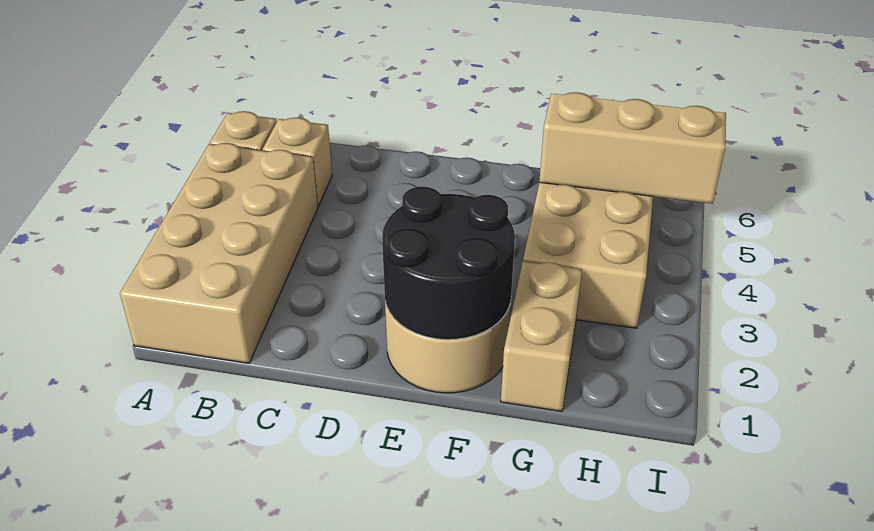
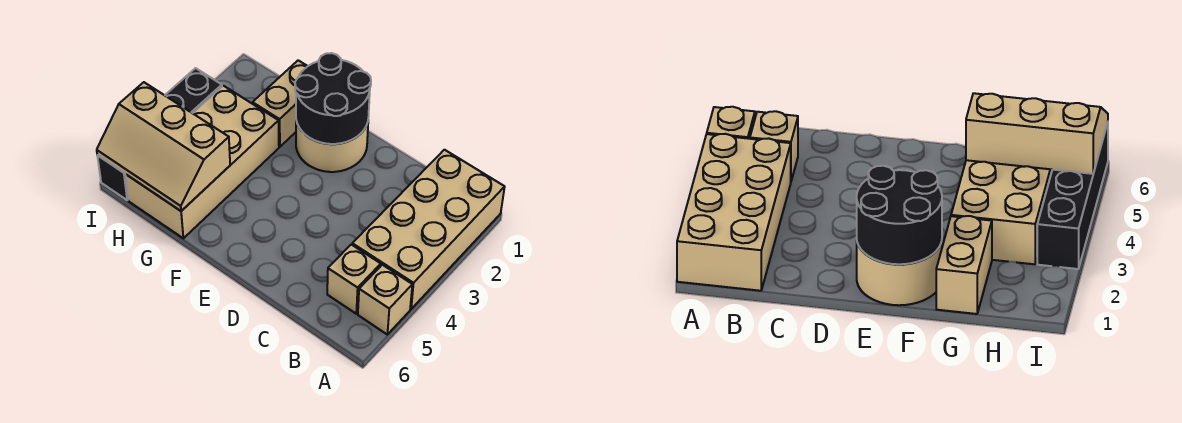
none -> black 1x4 brick [97,68,222,200]

